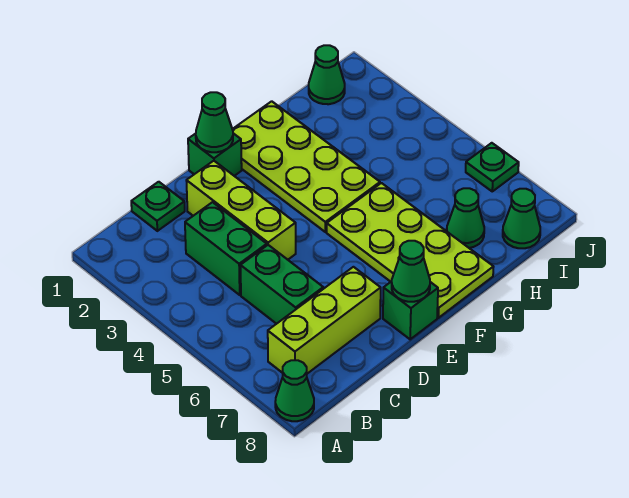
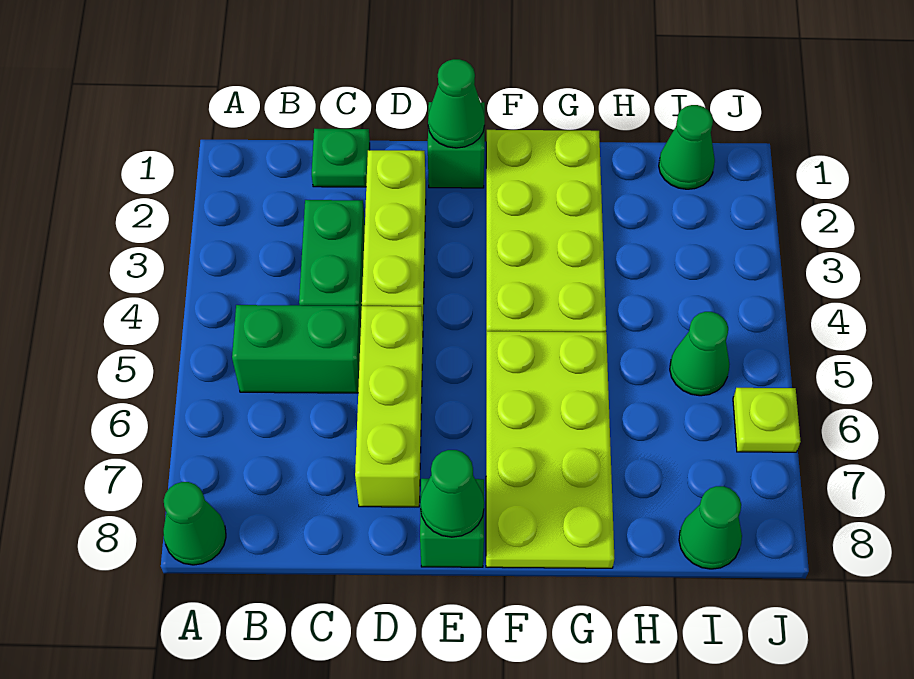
lime 1x3 brick [268,267,381,374] -> lime 1x3 brick turned to [355,306,423,507]
green 1x2 brick [240,245,323,324] -> green 1x2 brick turned to [232,305,361,393]
green 1x1 cone [447,188,484,248] -> green 1x1 cone moved to [670,312,730,396]
green 1x1 plate [466,143,519,191] -> lime 1x1 plate [733,388,801,452]

